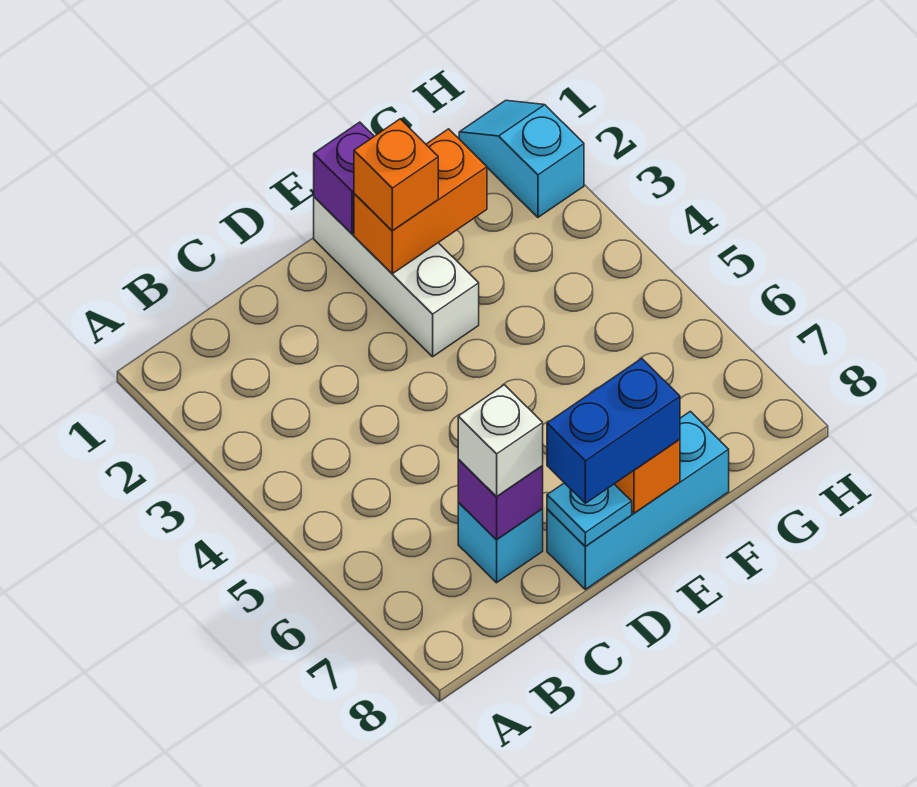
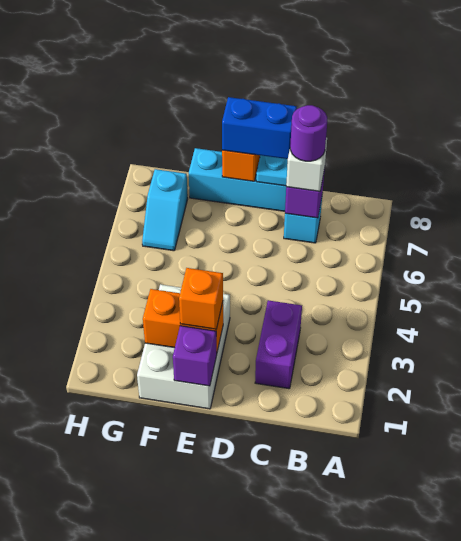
none -> purple 1x2 brick [255,300,302,389]
none -> purple 1x1 round brick [290,105,327,161]
white 1x3 brick [314,197,479,357] -> white 2x3 brick [137,284,230,409]
cyan 1x2 slope [459,100,584,217] -> cyan 1x2 slope moved to [142,169,188,251]

